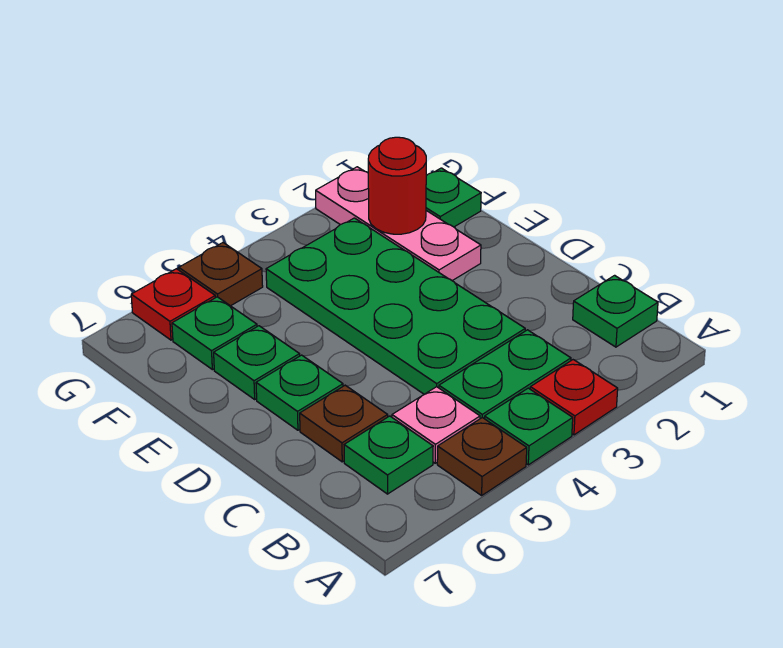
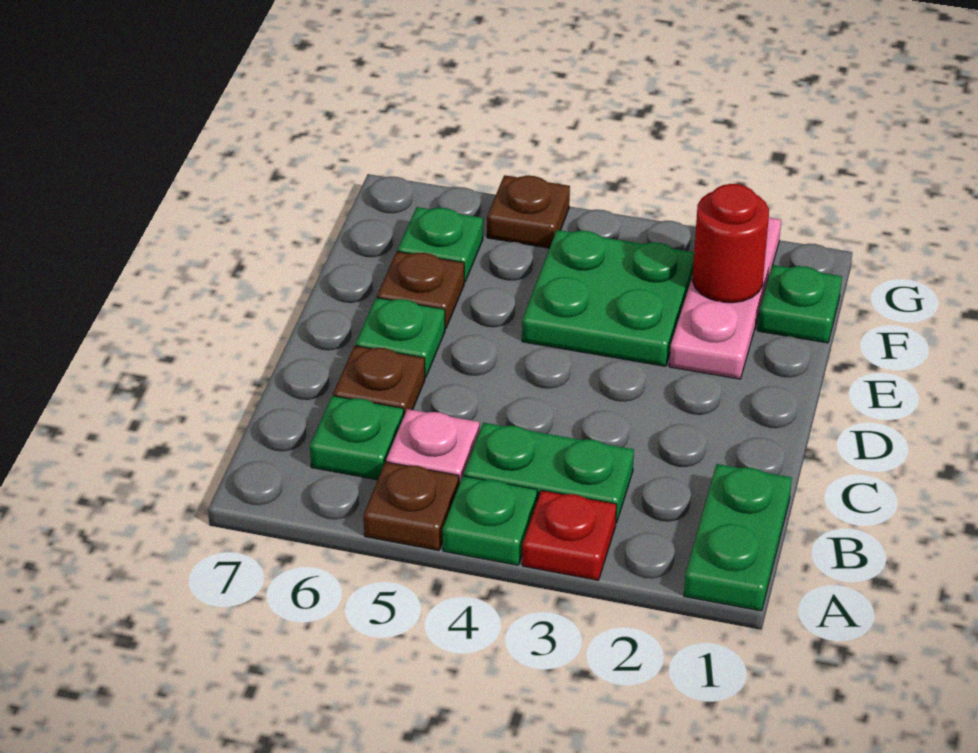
green 1x1 plate [573,275,658,347] -> green 1x2 plate [684,464,792,611]
green 2x4 plate [266,218,525,394] -> green 2x2 plate [522,230,694,366]
green 1x1 plate [214,326,300,399] -> brown 1x1 plate [377,251,464,329]
red 1x1 plate [131,269,215,340] -> none

